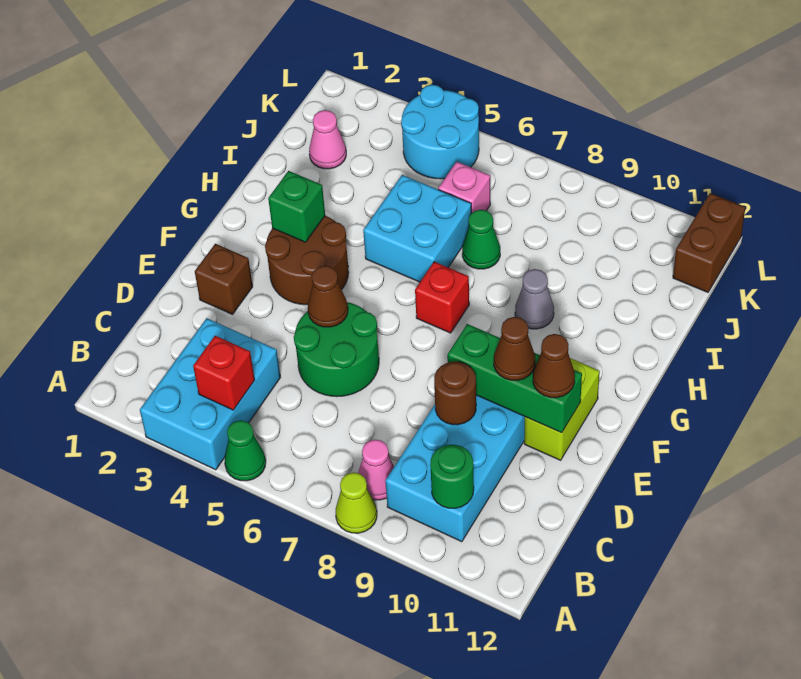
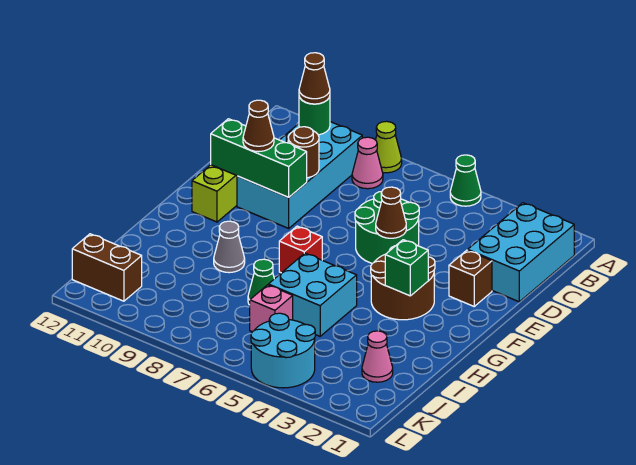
cyan 2x3 brick [140,318,281,470] -> cyan 2x3 brick moved to [468,203,574,302]
red 1x1 brick [193,336,255,410] -> none
brown 1x1 cone [533,334,575,398] -> brown 1x1 cone moved to [299,53,330,104]
brown 1x2 brick [673,193,745,292] -> brown 1x2 brick turned to [72,234,142,301]

